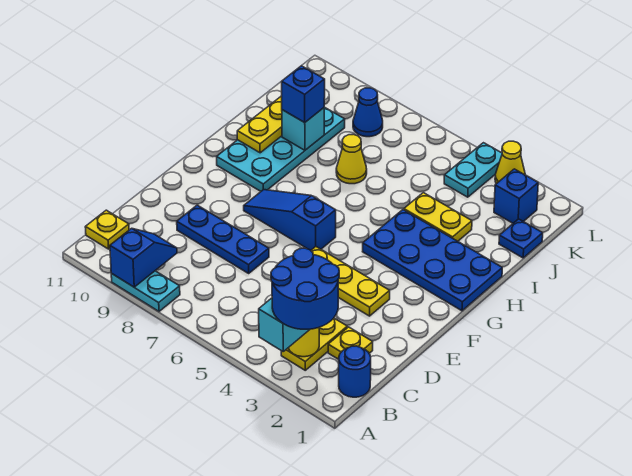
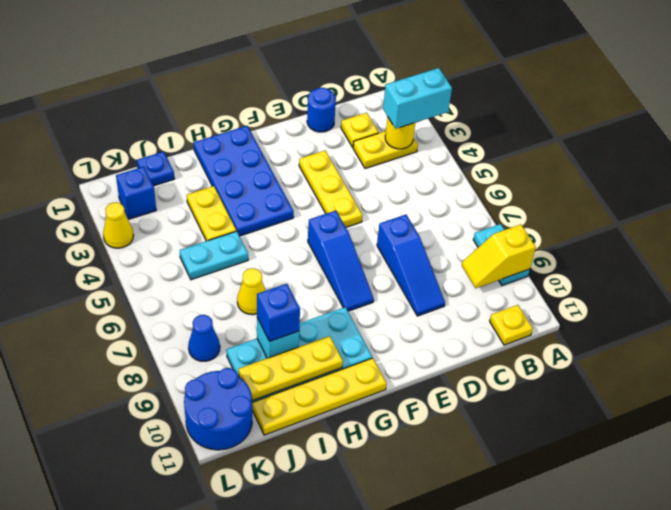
blue 2x2 round brick [271,248,339,329] -> blue 2x2 round brick moved to [184,368,252,450]
blue 1x2 slope [110,228,177,287] -> yellow 1x2 slope [462,224,536,288]
blue 1x1 round brick [339,346,371,397] -> blue 1x1 round brick moved to [307,88,336,132]
blue 1x3 plate [177,205,269,273] -> blue 1x3 slope [377,215,445,316]
none -> yellow 1x4 plate [252,358,387,435]
cyan 1x2 plate [444,143,502,197] -> cyan 1x2 plate moved to [180,231,248,280]

